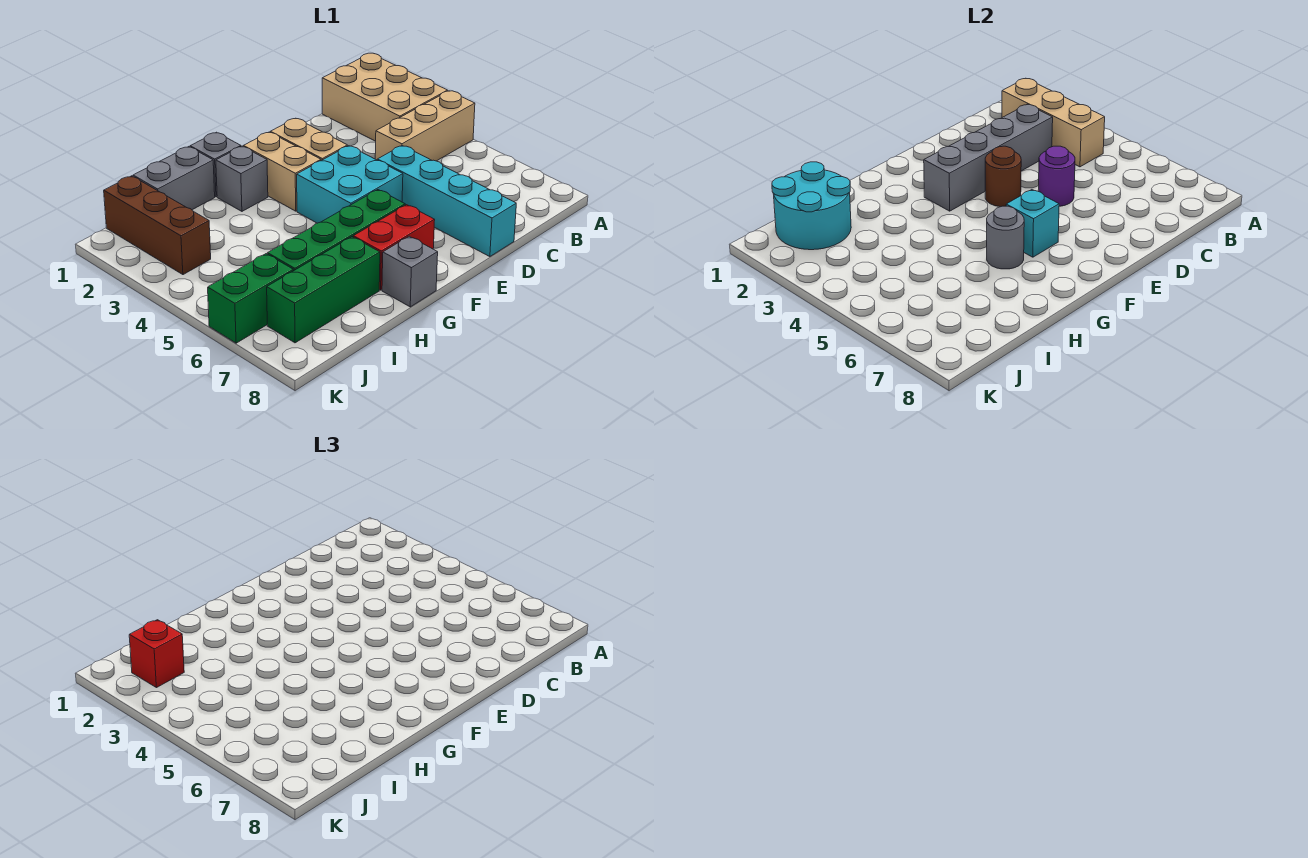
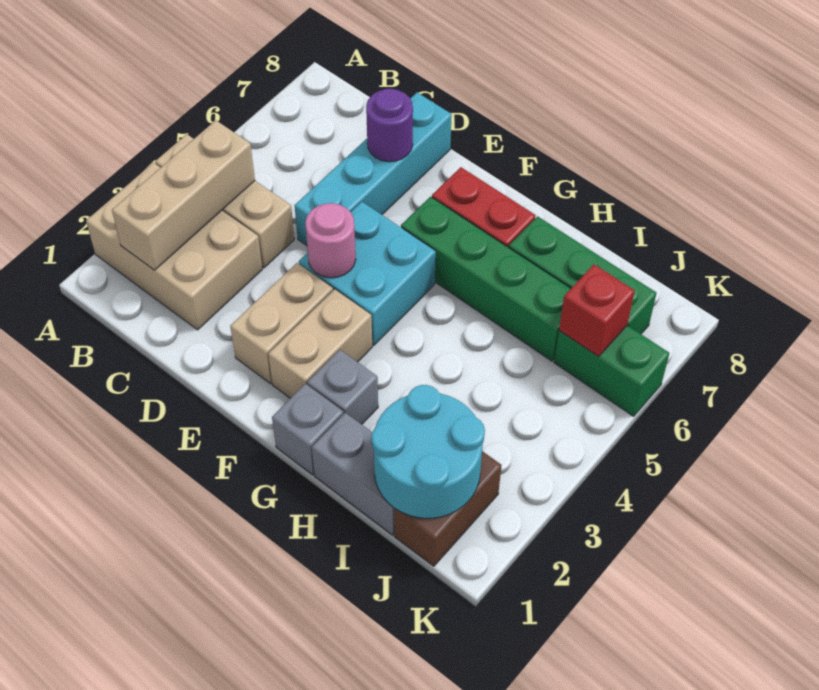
tan 2x3 brick [322,53,448,141] -> tan 2x3 brick turned to [86,163,262,330]
grey 1x4 brick [924,105,1053,211] -> none
purple 1x1 round brick [1038,146,1075,206] -> purple 1x1 round brick moved to [366,89,413,162]
brown 1x1 round brick [985,146,1021,207] -> pink 1x1 round brick [305,203,356,278]
cyan 1x1 brick [1006,190,1059,257] -> none
grey 1x1 round brick [987,206,1024,269] -> none
grey 1x1 brick [382,236,438,307] -> none
brown 1x3 brick [104,176,211,275] -> brown 1x2 brick [394,451,502,566]
red 1x1 brick [129,620,184,688] -> red 1x1 brick moved to [559,265,635,356]

